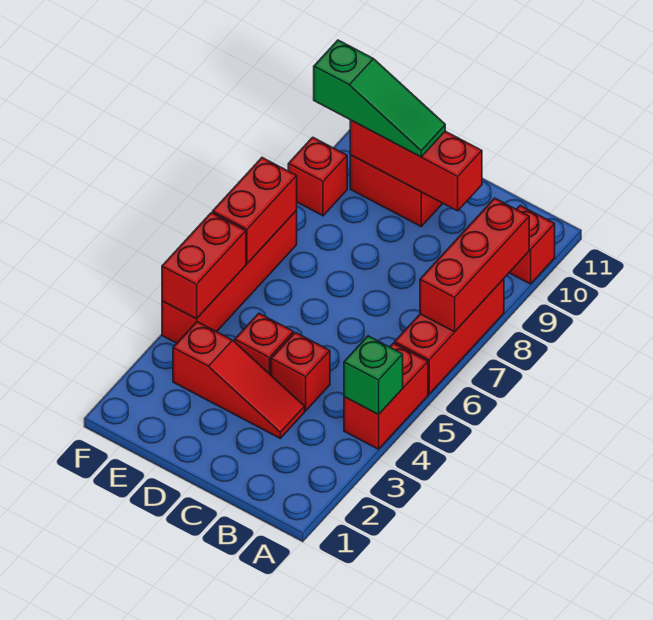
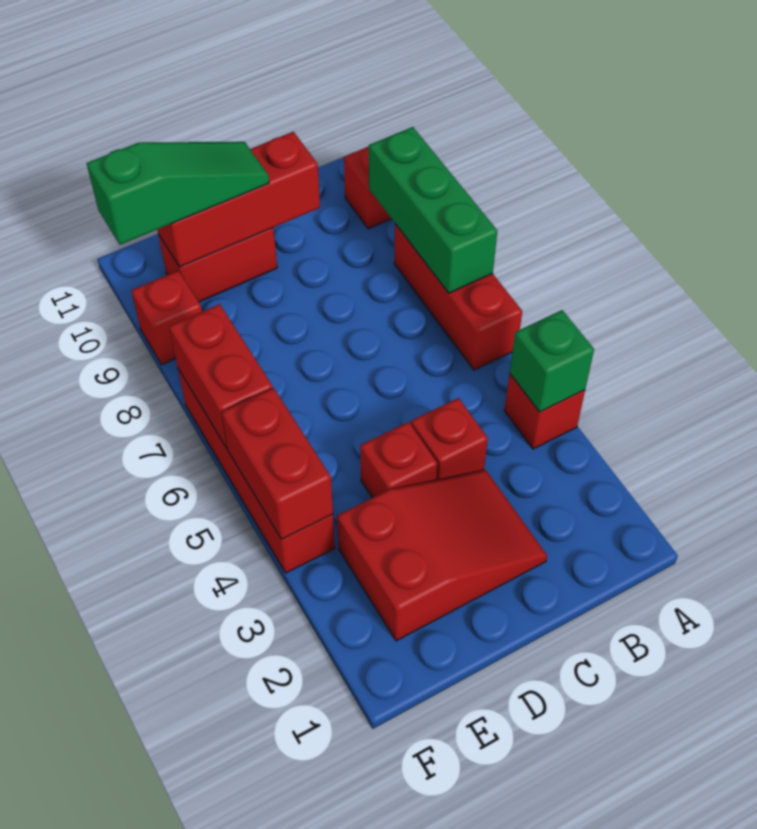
red 1x2 brick [344,343,428,449] -> red 1x1 brick [504,374,585,449]
red 1x3 brick [420,198,529,332] -> green 1x3 brick [369,127,497,293]
red 1x3 slope [173,322,305,438] -> red 2x3 slope [337,470,547,641]

